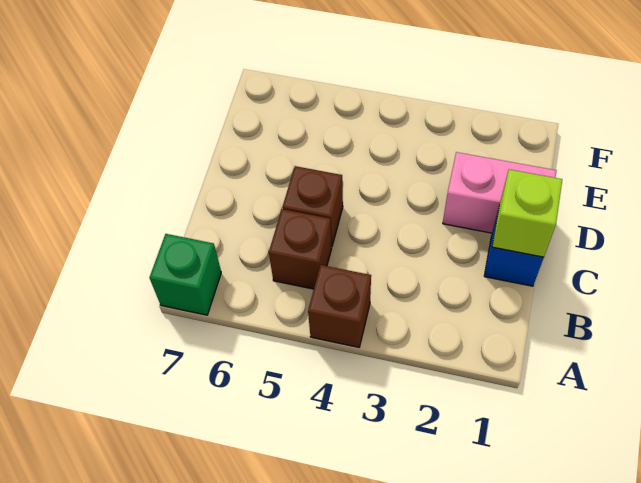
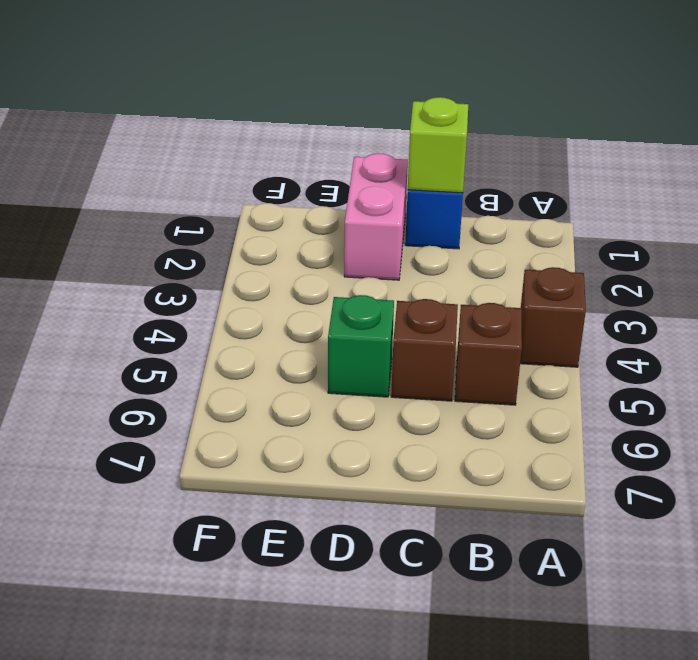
green 1x1 brick [149,234,221,315] -> green 1x1 brick moved to [328,295,394,397]

